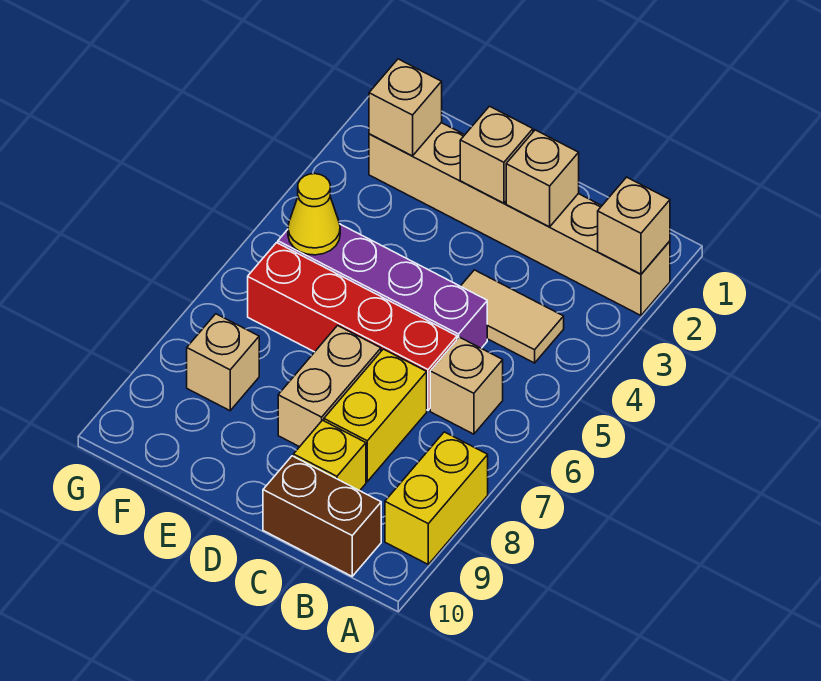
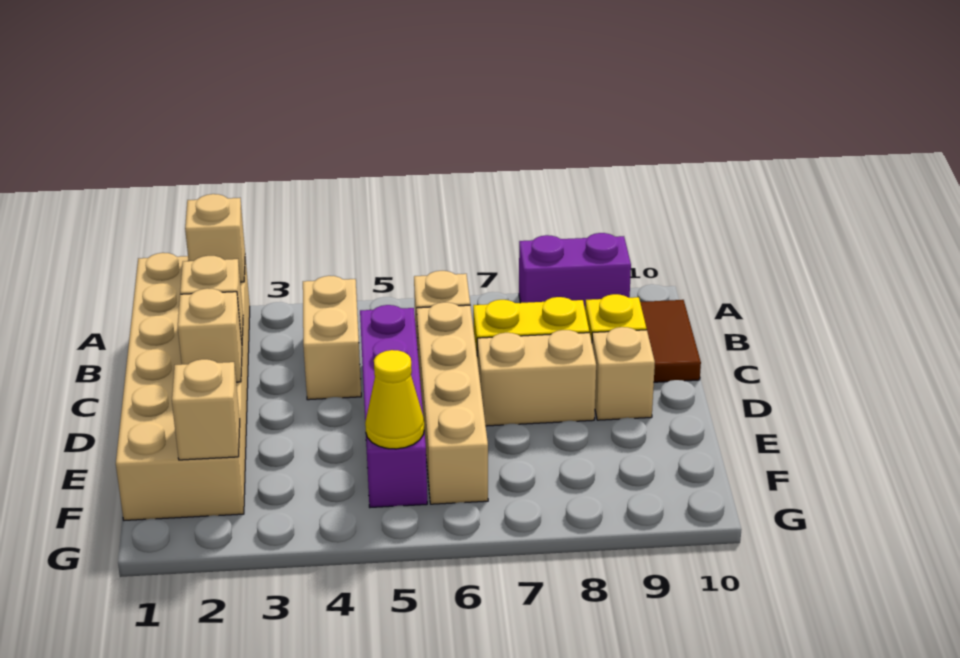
tan 1x6 brick [369,123,670,315] -> tan 2x6 brick [116,253,250,520]
yellow 1x2 brick [385,432,488,564] -> purple 1x2 brick [519,233,631,307]
tan 1x2 tile [461,270,564,363] -> tan 1x2 brick [303,276,361,400]
brown 1x2 brick [263,456,381,576] -> brown 1x2 tile [640,300,701,382]
red 1x4 brick [248,243,457,410] -> tan 1x4 brick [417,302,488,504]
tan 1x1 brick [187,314,259,411] -> tan 1x1 brick moved to [592,327,655,420]

